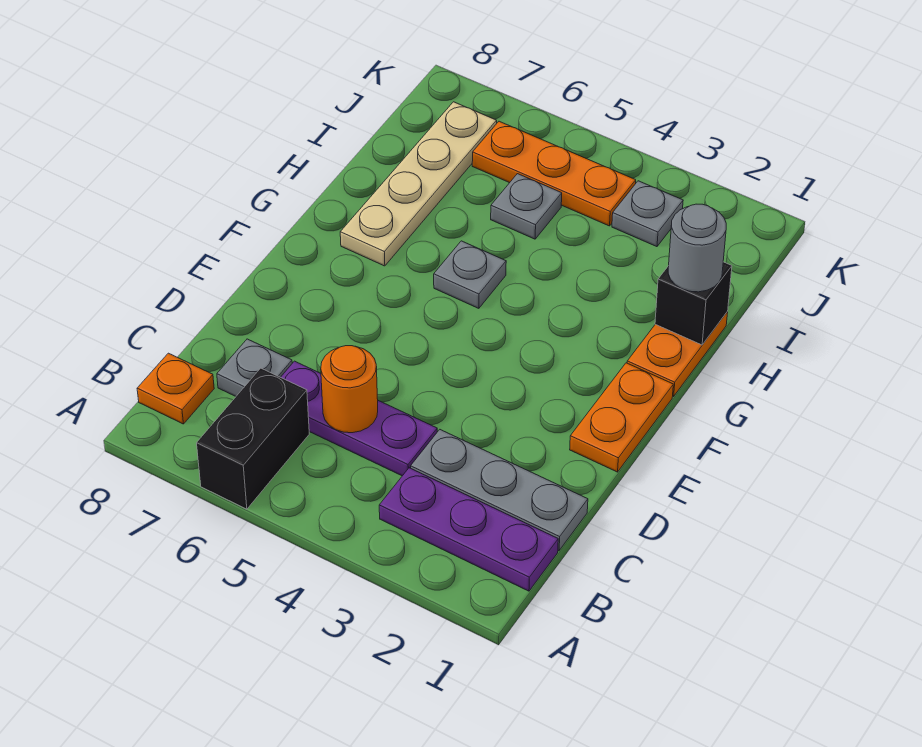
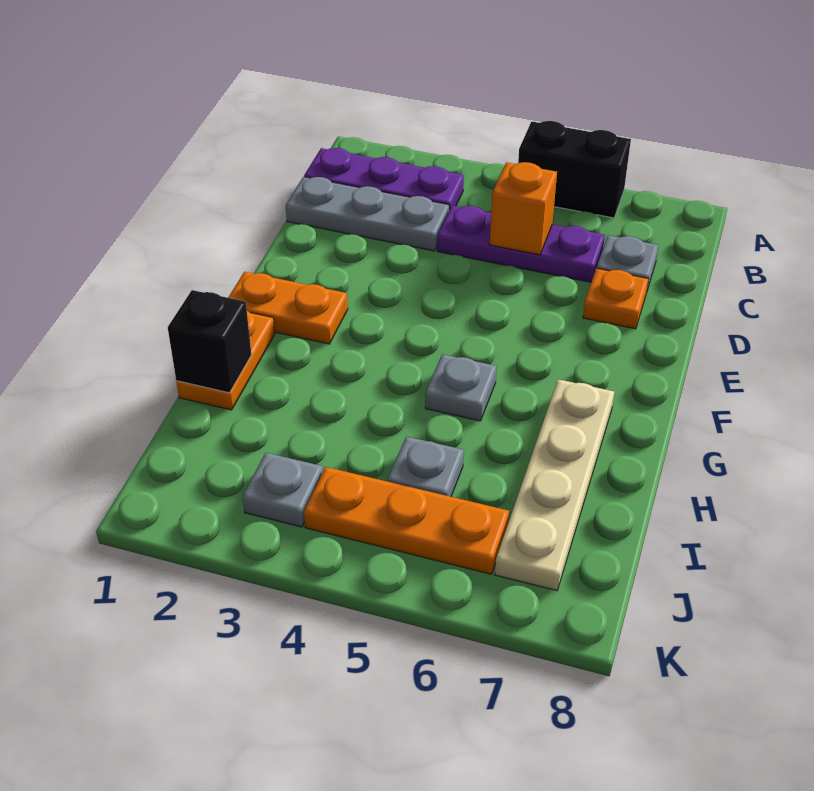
black 1x2 brick [197,368,309,509] -> black 1x2 brick turned to [518,121,631,218]
orange 1x1 plate [137,353,214,424] -> orange 1x1 plate moved to [583,268,648,329]
orange 1x1 round brick [321,346,378,433] -> orange 1x1 brick [490,162,557,255]
orange 1x2 plate [570,363,673,472] -> orange 1x2 plate turned to [228,272,348,344]
grey 1x1 round brick [668,204,726,292] -> none

